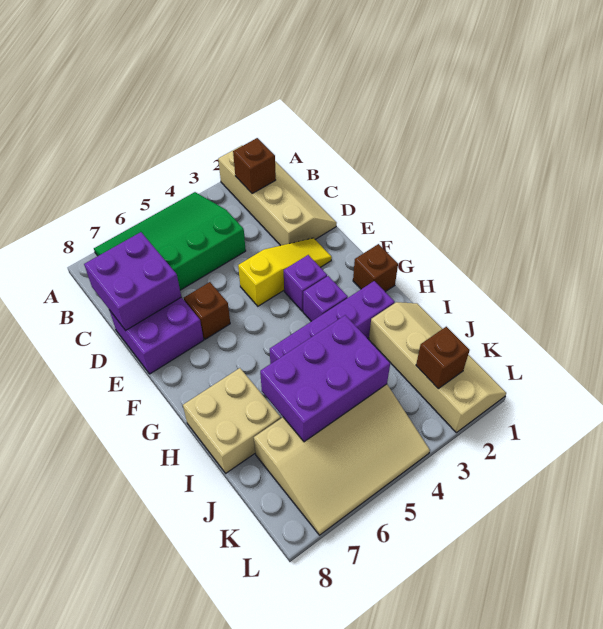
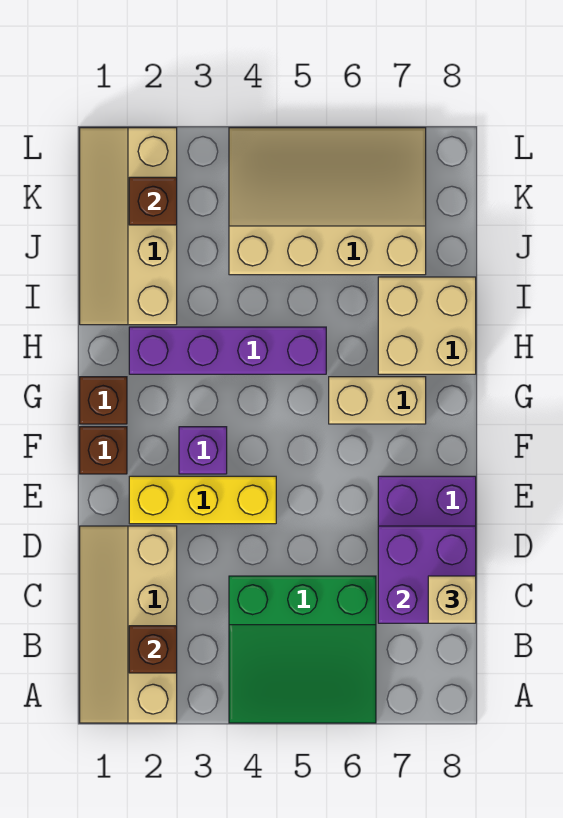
green 3x4 slope [94,192,246,290] -> green 3x3 slope [229,576,376,723]
none -> tan 1x1 brick [428,576,476,623]
yellow 1x3 slope [238,238,332,306] -> yellow 1x3 brick [129,476,276,524]
brown 1x1 brick [184,282,230,339] -> brown 1x1 brick moved to [80,427,127,474]
purple 1x1 brick [303,276,348,321] -> none
none -> tan 1x2 brick [329,377,426,424]
purple 2x3 brick [260,315,390,442] -> none

